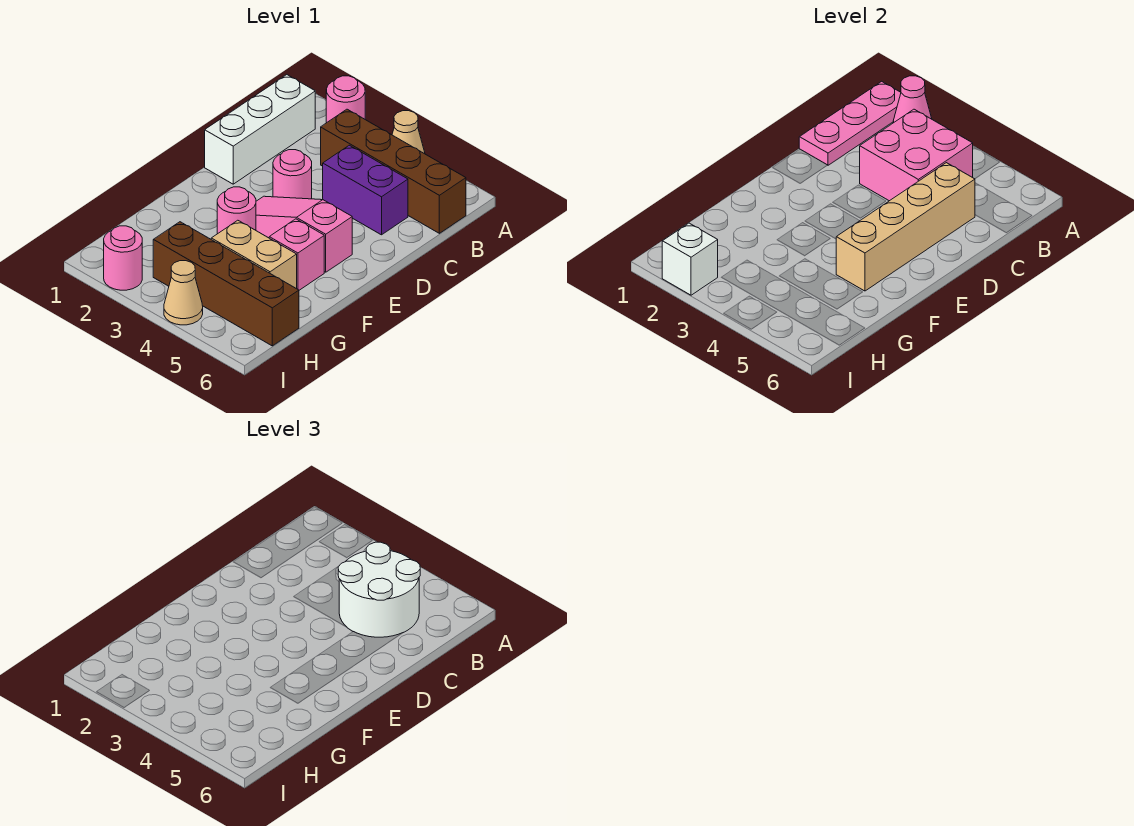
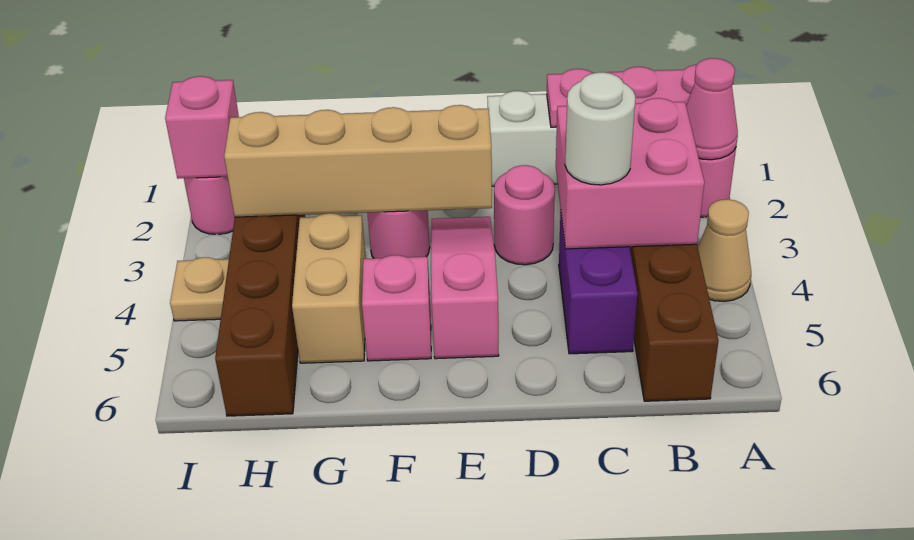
white 2x2 round brick [338,542,420,637] -> white 1x1 round brick [565,72,635,185]
tan 1x4 brick [836,163,975,291] -> tan 1x4 brick moved to [224,105,492,217]
white 1x1 brick [662,223,718,295] -> pink 1x1 brick [165,76,239,179]
tan 1x1 cone [164,261,203,325] -> tan 1x1 plate [170,257,229,321]

